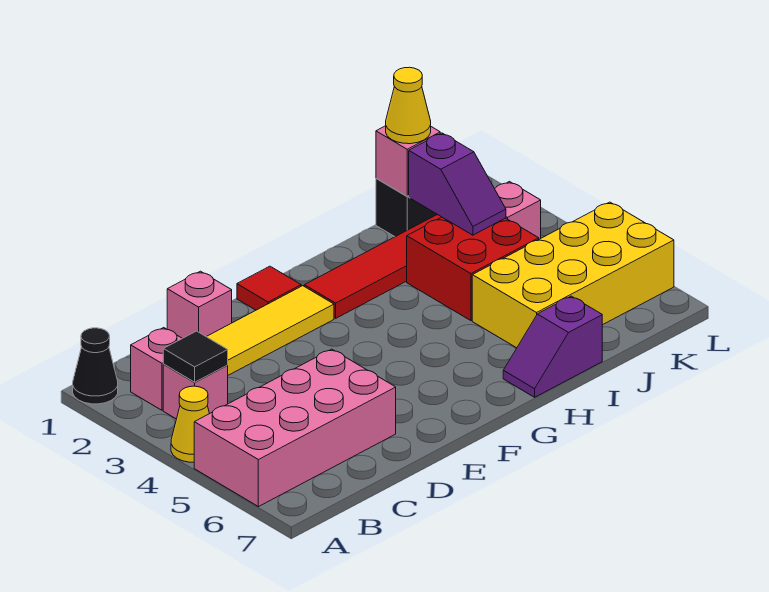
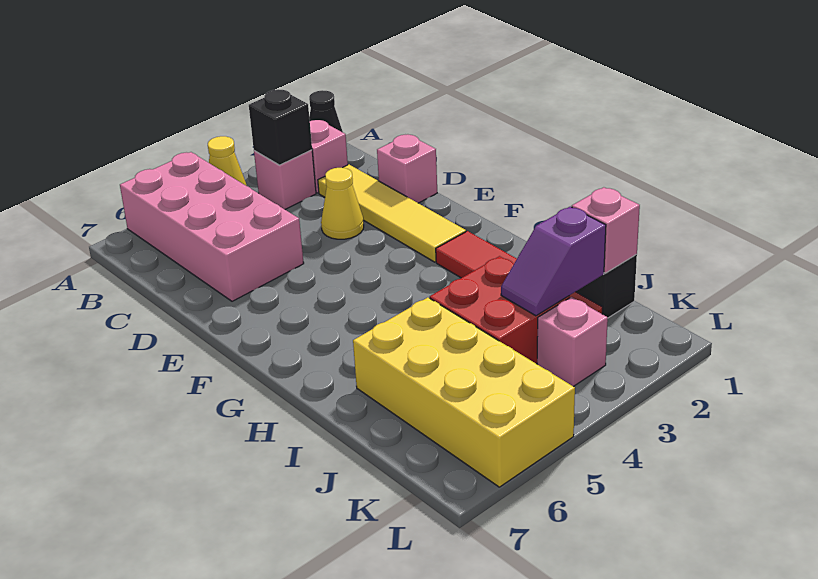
black 1x1 tile [163,331,228,382] -> black 1x1 brick [249,89,312,165]
red 1x1 tile [237,266,301,310] -> none
purple 1x2 slope [503,296,602,397] -> none
yellow 1x1 cone [386,67,431,144] -> yellow 1x1 cone moved to [321,168,364,239]

